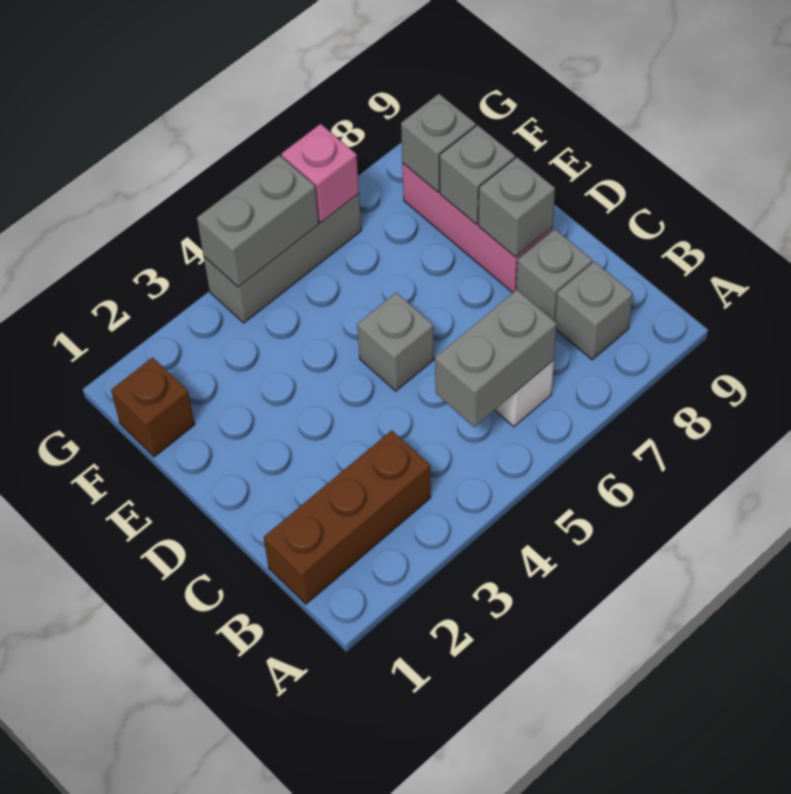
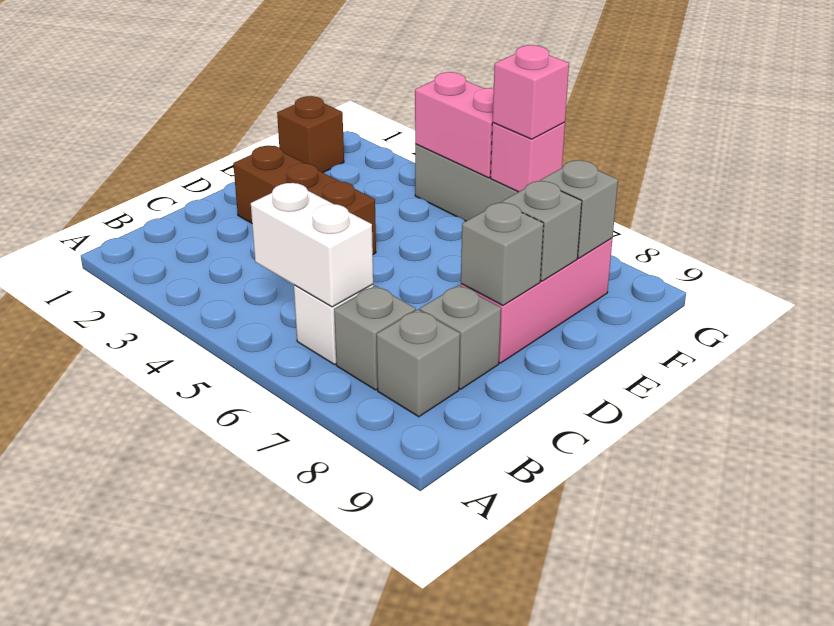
brown 1x3 brick [264,430,431,604] -> brown 1x3 brick moved to [233,146,376,254]
grey 1x2 brick [435,290,557,427] -> white 1x2 brick [251,183,373,307]
grey 1x1 brick [357,293,434,391] -> grey 1x1 brick moved to [334,286,416,390]
grey 1x2 brick [197,155,319,287] -> pink 1x2 brick [415,72,494,178]
none -> pink 1x1 brick [493,45,569,139]

